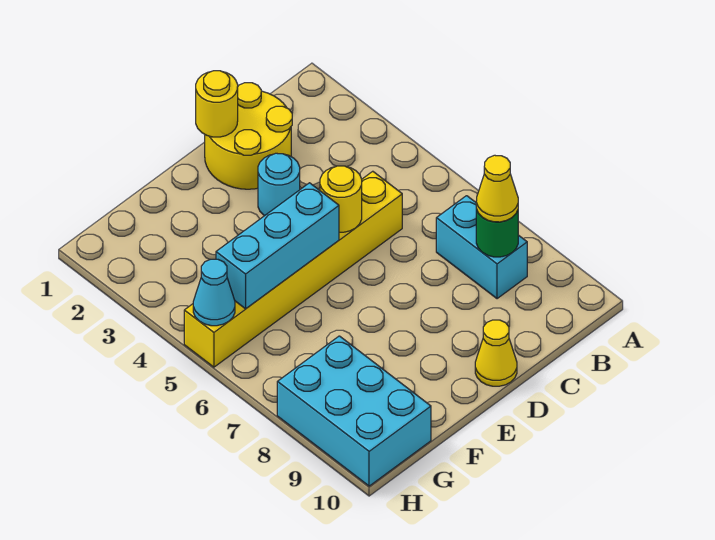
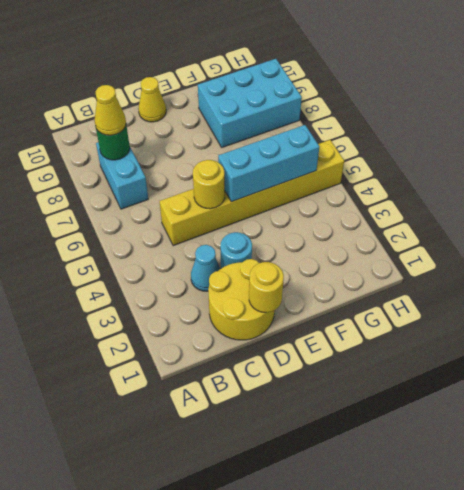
cyan 2x3 brick [277,336,431,486] -> cyan 2x3 brick turned to [198,59,302,147]
cyan 1x1 cone [193,259,235,326] -> cyan 1x1 cone moved to [191,245,220,291]

